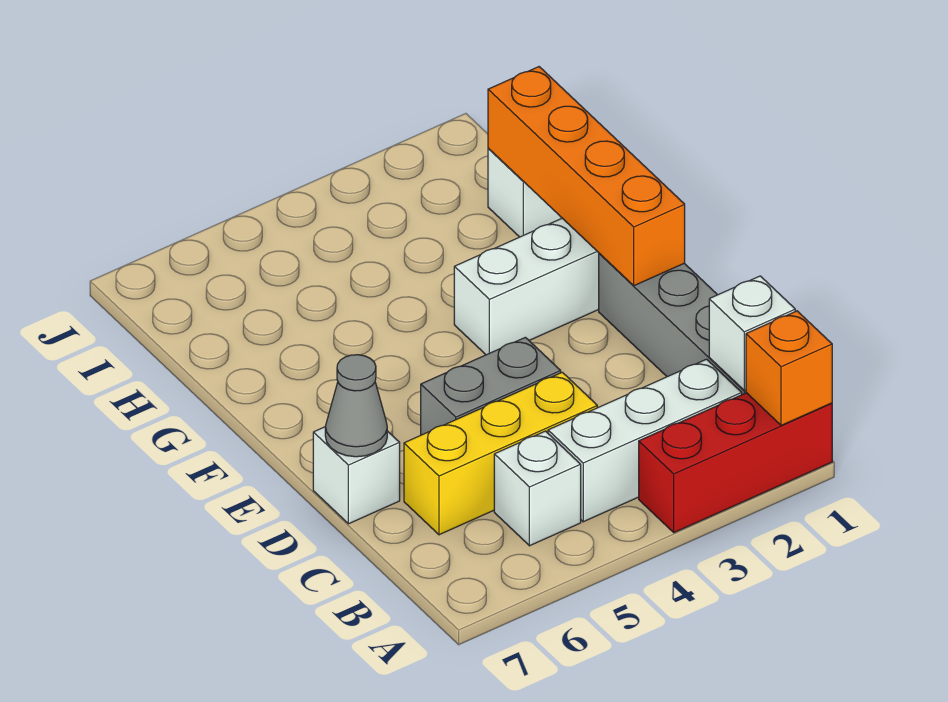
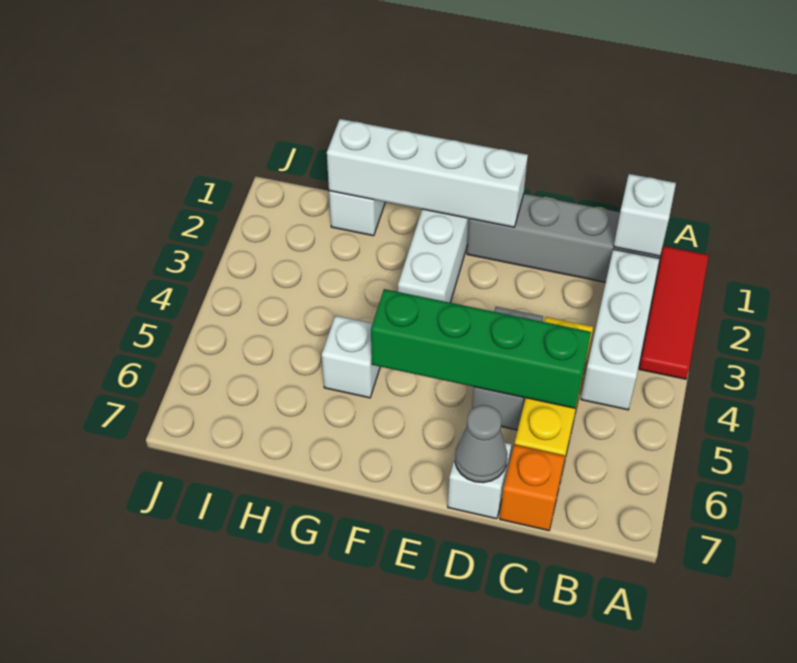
red 1x3 brick [639,393,832,533] -> red 1x3 tile [639,246,709,379]
orange 1x1 brick [746,311,832,425] -> orange 1x1 brick moved to [500,445,565,531]
white 1x1 brick [494,431,581,546] -> white 1x1 brick moved to [322,316,380,398]
none -> green 1x4 brick [371,289,591,408]
orange 1x4 brick [488,67,685,286] -> white 1x4 brick [327,119,528,227]

